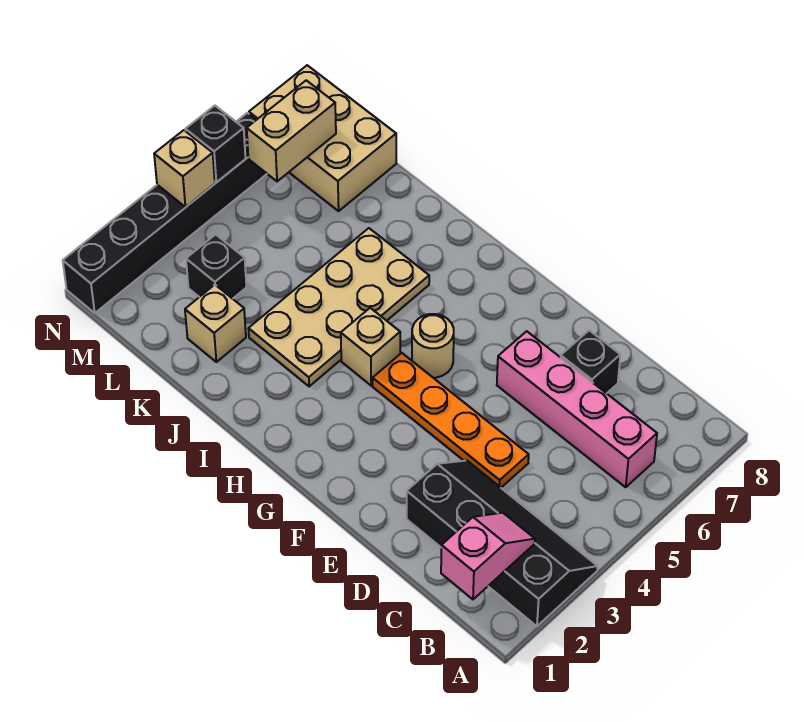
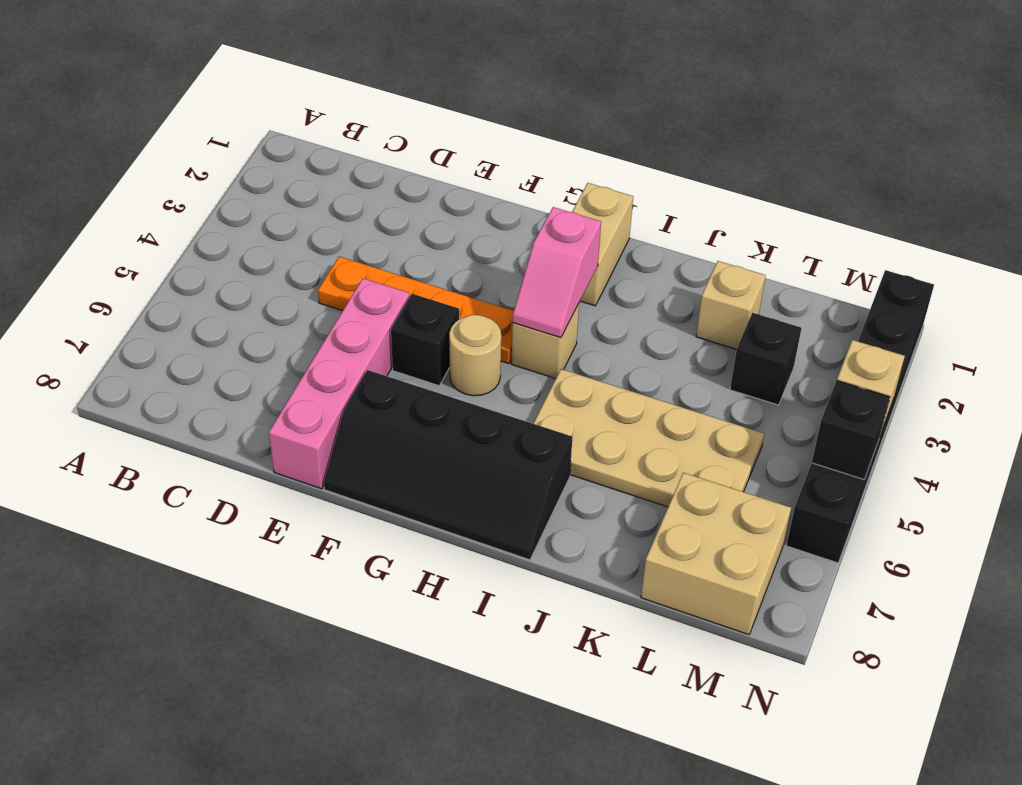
black 2x4 slope [407,461,598,626] -> black 2x4 slope moved to [324,370,573,560]
pink 1x2 slope [441,513,535,599] -> pink 1x2 slope moved to [513,207,601,338]
pink 1x4 brick [497,331,657,487] -> pink 1x4 brick turned to [269,278,410,489]
black 1x1 brick [561,330,620,393] -> black 1x1 brick moved to [391,294,459,386]
tan 2x4 plate [248,228,429,387] -> tan 2x4 plate turned to [533,369,764,507]
tan 2x3 brick [249,65,396,211] -> tan 2x2 brick [641,473,791,635]
tan 1x2 brick [247,80,336,181] -> tan 1x2 brick moved to [572,183,633,306]

